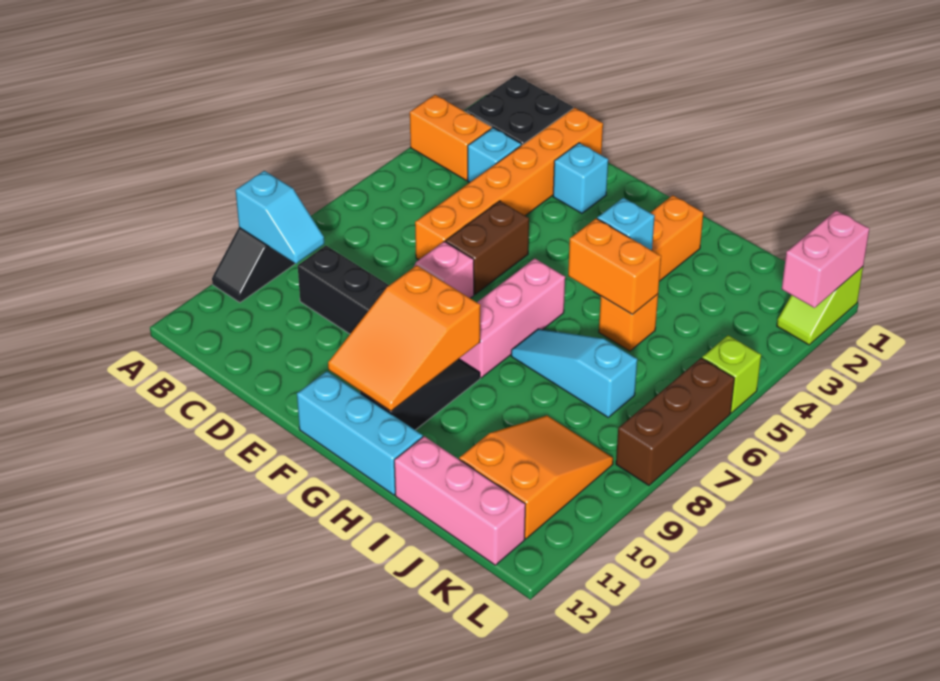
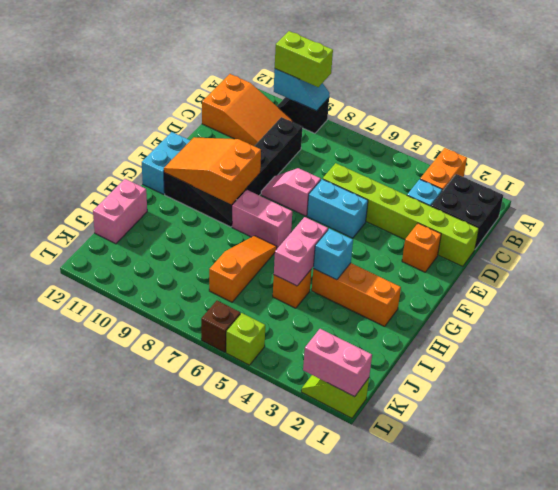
cyan 1x2 slope [236,171,324,264] -> cyan 1x2 slope turned to [274,69,330,111]
none -> lime 1x2 brick [275,31,333,87]
orange 1x6 brick [415,108,603,260] -> lime 1x6 brick [323,163,479,267]
cyan 1x1 brick [553,143,608,213] -> orange 1x1 brick [402,223,441,272]
brown 1x2 brick [446,201,529,294] -> cyan 1x2 brick [307,179,368,238]
cyan 1x3 brick [297,371,423,495] -> cyan 1x2 brick [142,132,191,194]
pink 1x3 brick [459,258,565,378] -> pink 1x2 brick [232,190,292,248]
orange 1x2 brick [568,219,661,314] -> pink 1x2 brick [274,217,328,286]
cyan 1x3 slope [511,329,637,417] -> orange 1x3 slope [209,236,277,302]
pink 1x3 brick [394,436,525,565] -> pink 1x2 brick [93,179,147,244]
orange 2x3 slope [459,416,613,539] -> orange 2x3 slope moved to [202,74,293,146]
brown 1x3 brick [616,358,734,485] -> brown 1x1 brick [201,301,240,352]

